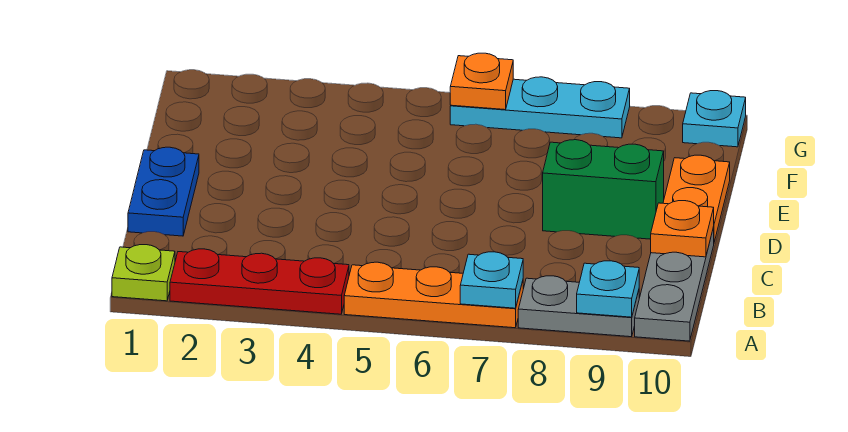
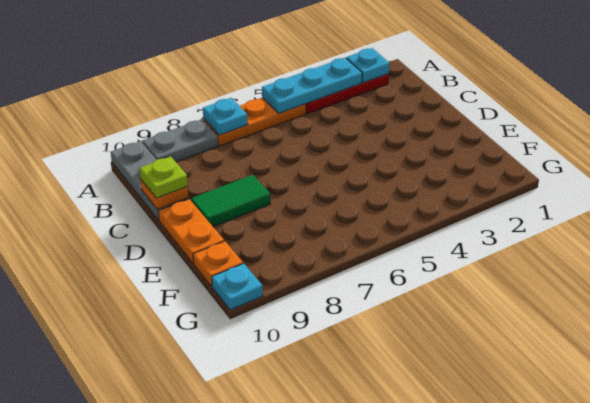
lime 1x1 plate [112,245,175,301] -> lime 1x1 plate moved to [140,157,188,198]
cyan 1x1 plate [577,261,639,317] -> cyan 1x1 plate moved to [346,48,390,83]
blue 1x2 plate [128,147,199,236] -> none
green 1x2 brick [543,140,664,239] -> green 1x2 tile [191,175,270,227]
cyan 1x3 plate [450,77,630,138] -> cyan 1x3 plate moved to [262,58,362,113]
orange 1x1 plate [450,53,513,110] -> orange 1x1 plate moved to [193,241,243,286]

